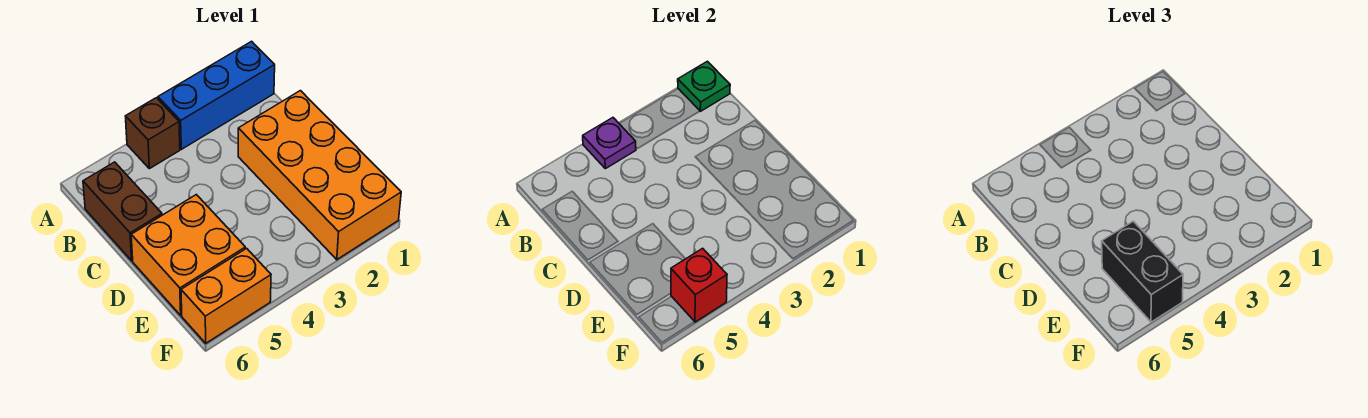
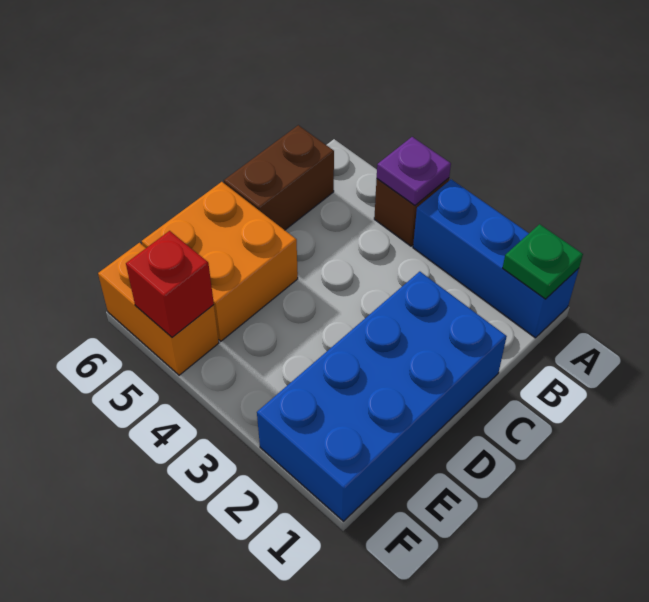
orange 2x4 brick [238,91,401,260] -> blue 2x4 brick [257,272,507,521]
black 1x2 brick [1102,221,1183,322] -> none

